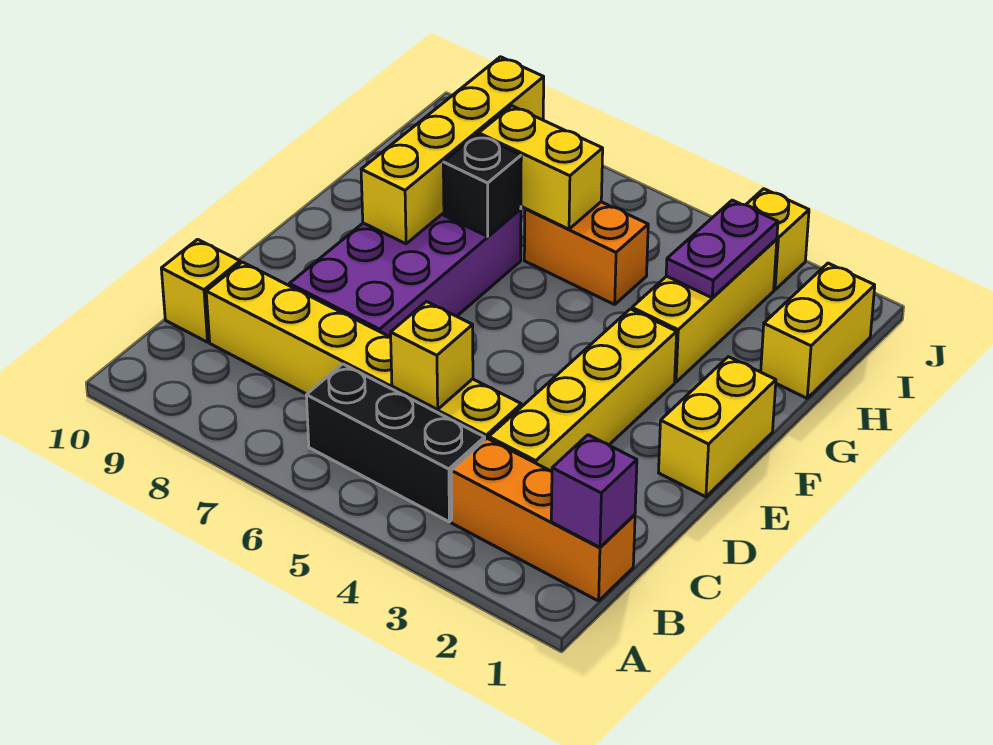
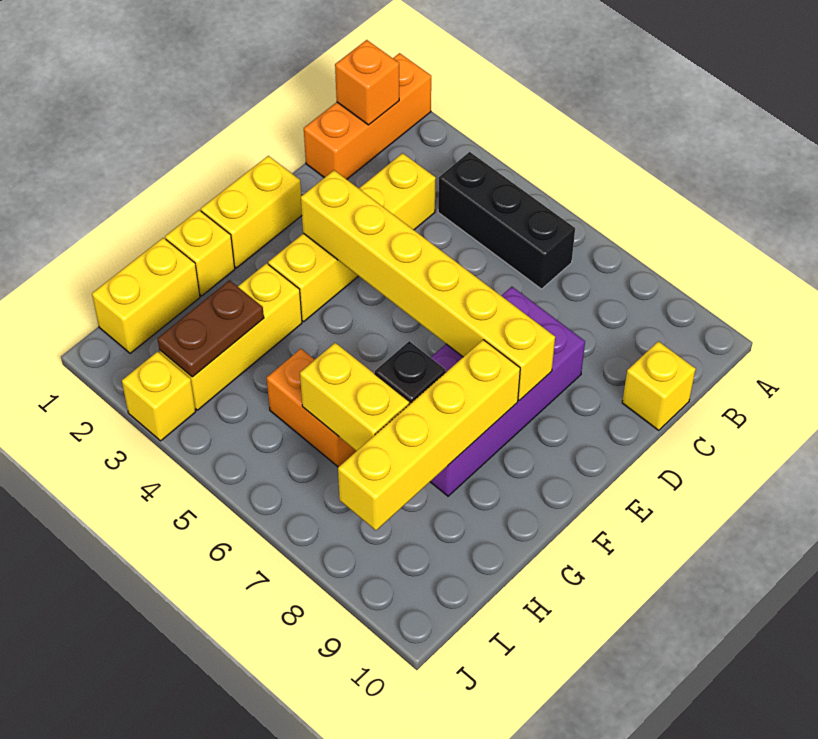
orange 1x3 brick [451,438,635,601] -> orange 1x3 brick turned to [304,53,431,179]
purple 1x1 brick [551,435,637,547] -> orange 1x1 brick [335,40,399,125]
yellow 1x6 brick [206,262,521,439] -> yellow 1x6 brick moved to [301,170,555,401]
yellow 1x1 brick [390,302,473,409] -> yellow 1x1 brick moved to [165,210,235,296]
purple 1x2 plate [666,200,778,298] -> brown 1x2 plate [157,280,264,377]

